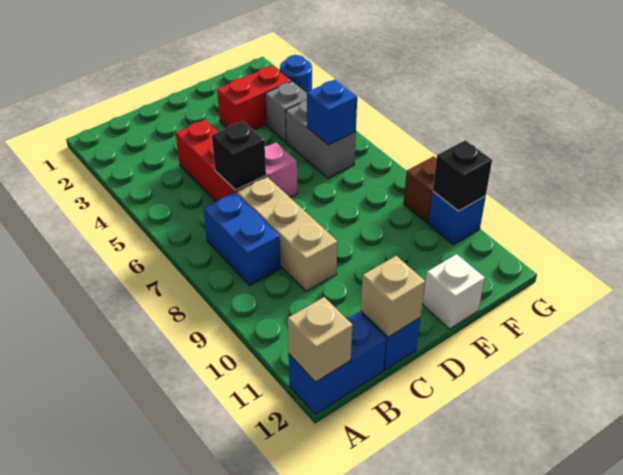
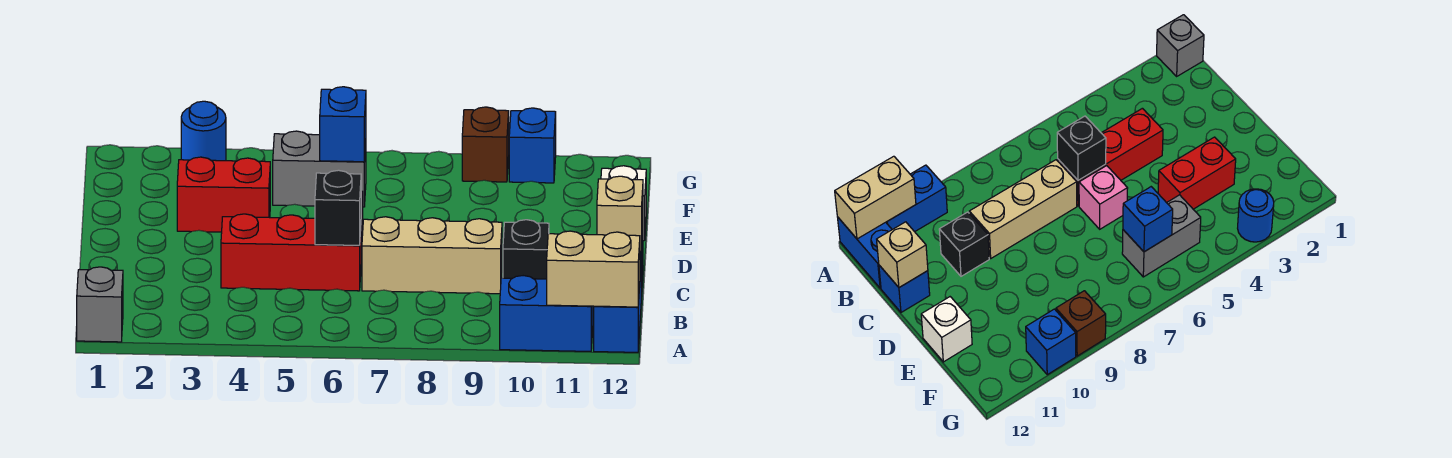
tan 1x1 brick [288,297,352,382] -> tan 1x2 brick [547,231,640,307]
blue 1x2 brick [203,193,281,285] -> blue 1x2 brick moved to [500,276,593,351]
red 1x2 brick [217,66,291,130] -> red 1x2 brick turned to [177,157,270,232]
grey 1x1 brick [265,81,307,142] -> grey 1x1 brick moved to [77,267,123,342]
black 1x1 brick [433,140,492,211] -> black 1x1 brick moved to [503,220,549,279]

